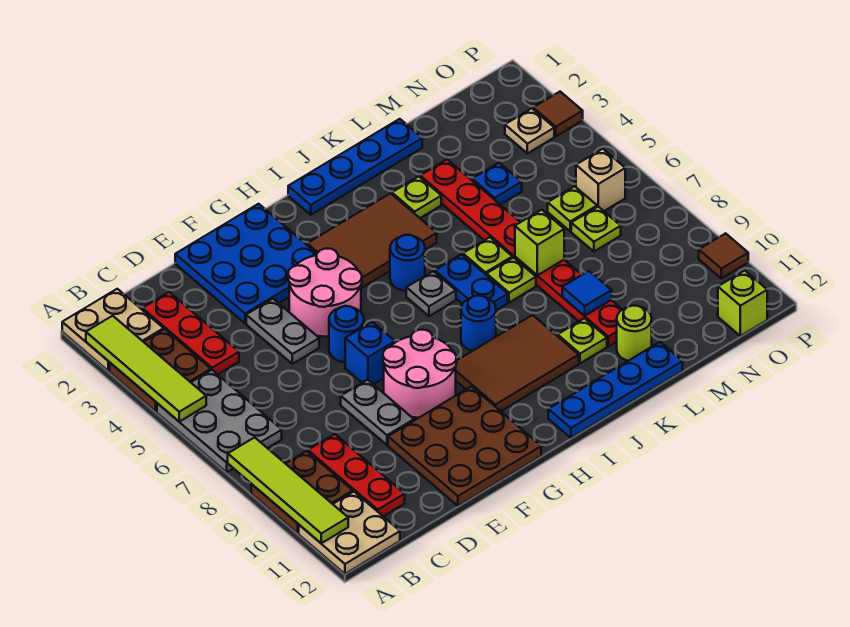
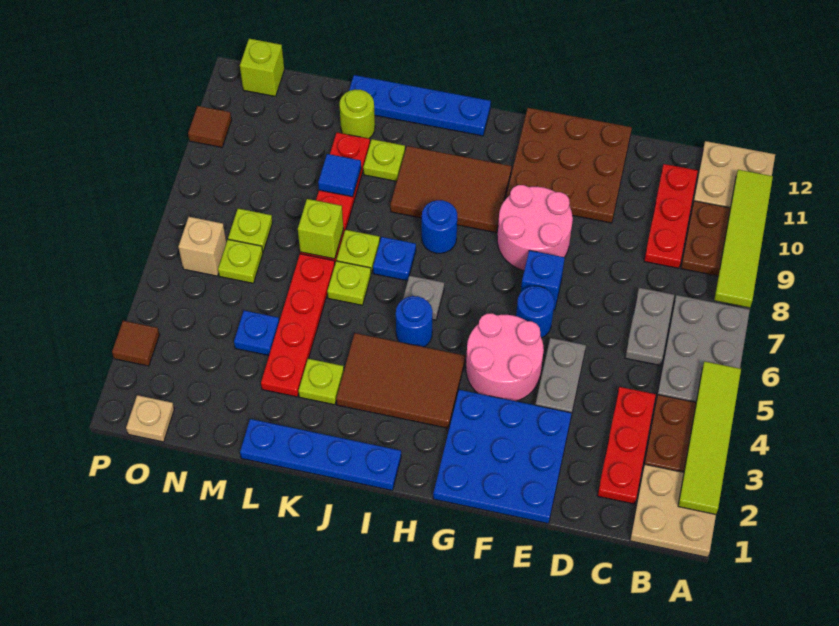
grey 1x2 plate [341,380,414,445] -> grey 1x2 plate moved to [625,288,674,365]
blue 1x2 plate [435,254,508,310] -> blue 1x1 plate [373,237,416,281]
tan 1x1 plate [505,108,554,154] -> tan 1x1 plate moved to [126,395,174,442]

